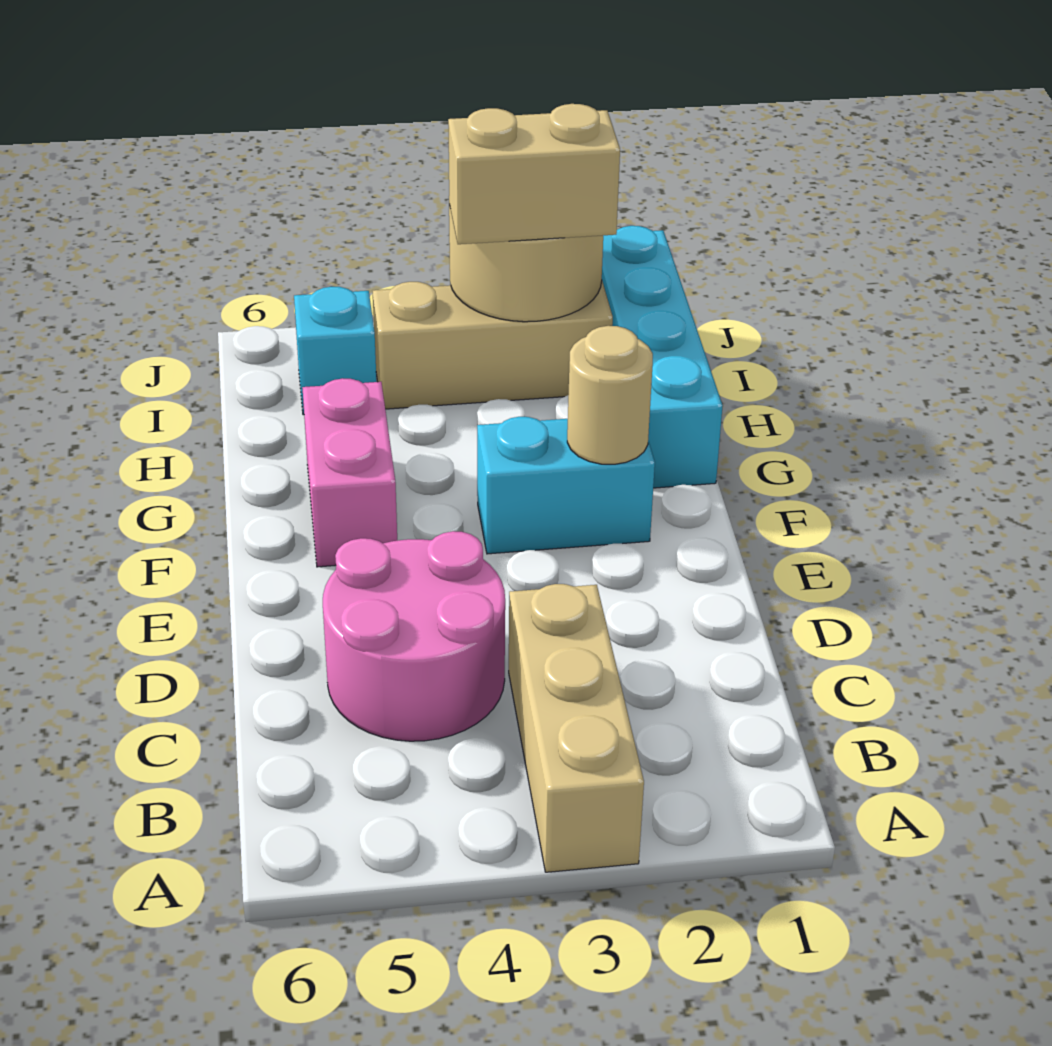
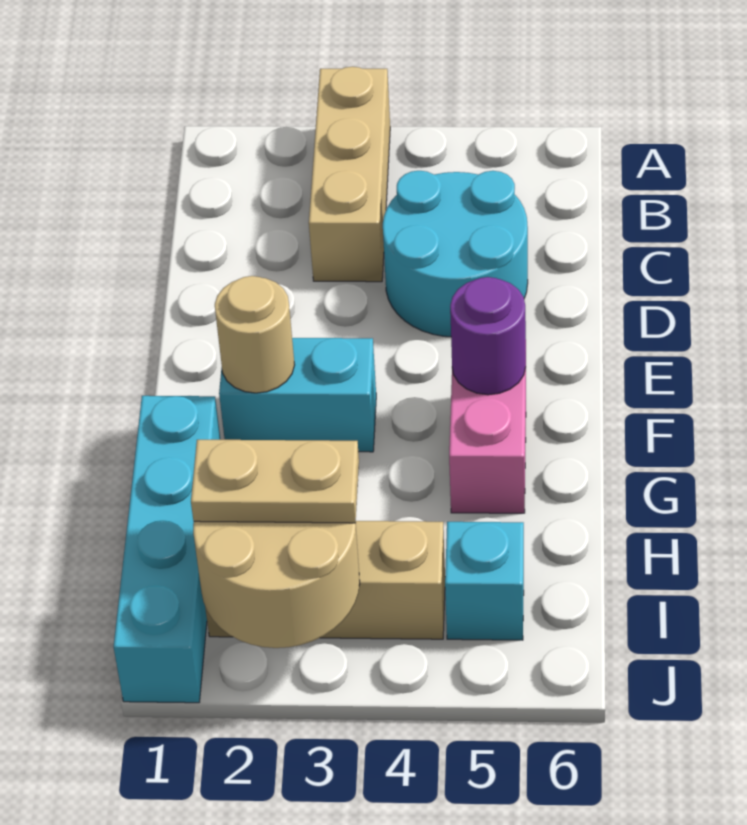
pink 2x2 round brick [323,531,505,741] -> cyan 2x2 round brick [383,171,528,337]
none -> purple 1x1 round brick [450,277,526,395]
tan 1x2 brick [448,104,620,244] -> tan 1x2 plate [191,440,359,523]

